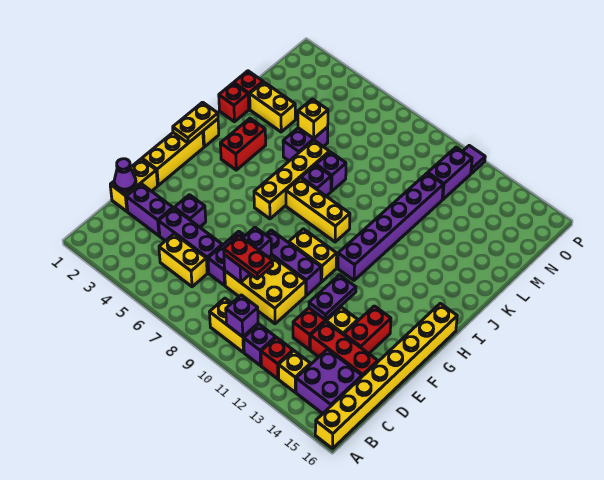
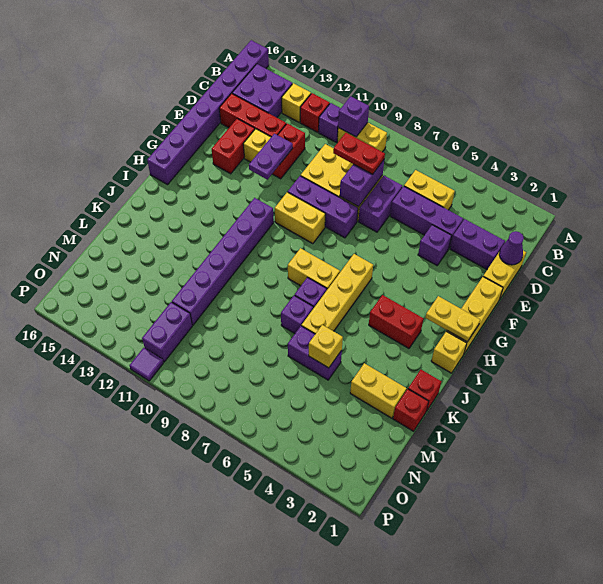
yellow 1x8 brick [315,303,457,449] -> purple 1x8 brick [147,40,269,185]
yellow 1x2 plate [173,102,218,143] -> yellow 1x2 plate turned to [425,296,480,342]
red 1x2 brick [220,118,266,170] -> red 1x2 brick turned to [369,295,424,348]
yellow 1x3 brick [286,178,350,242] -> yellow 1x2 brick [288,248,340,289]
purple 1x2 brick [283,127,328,161] -> purple 1x2 brick turned to [288,326,342,380]

